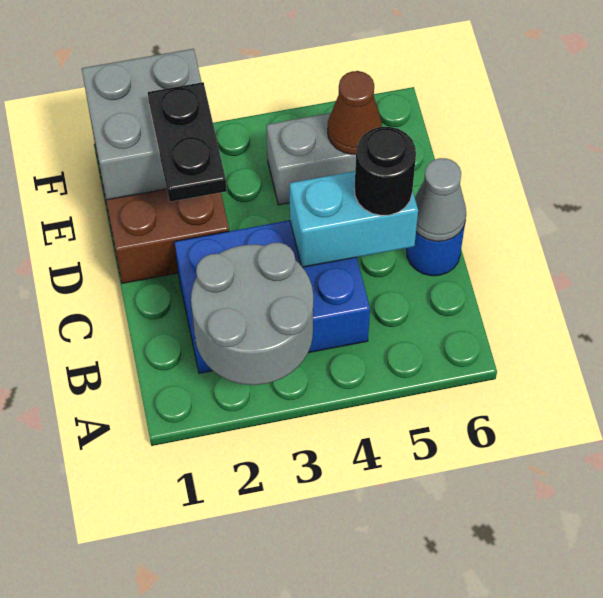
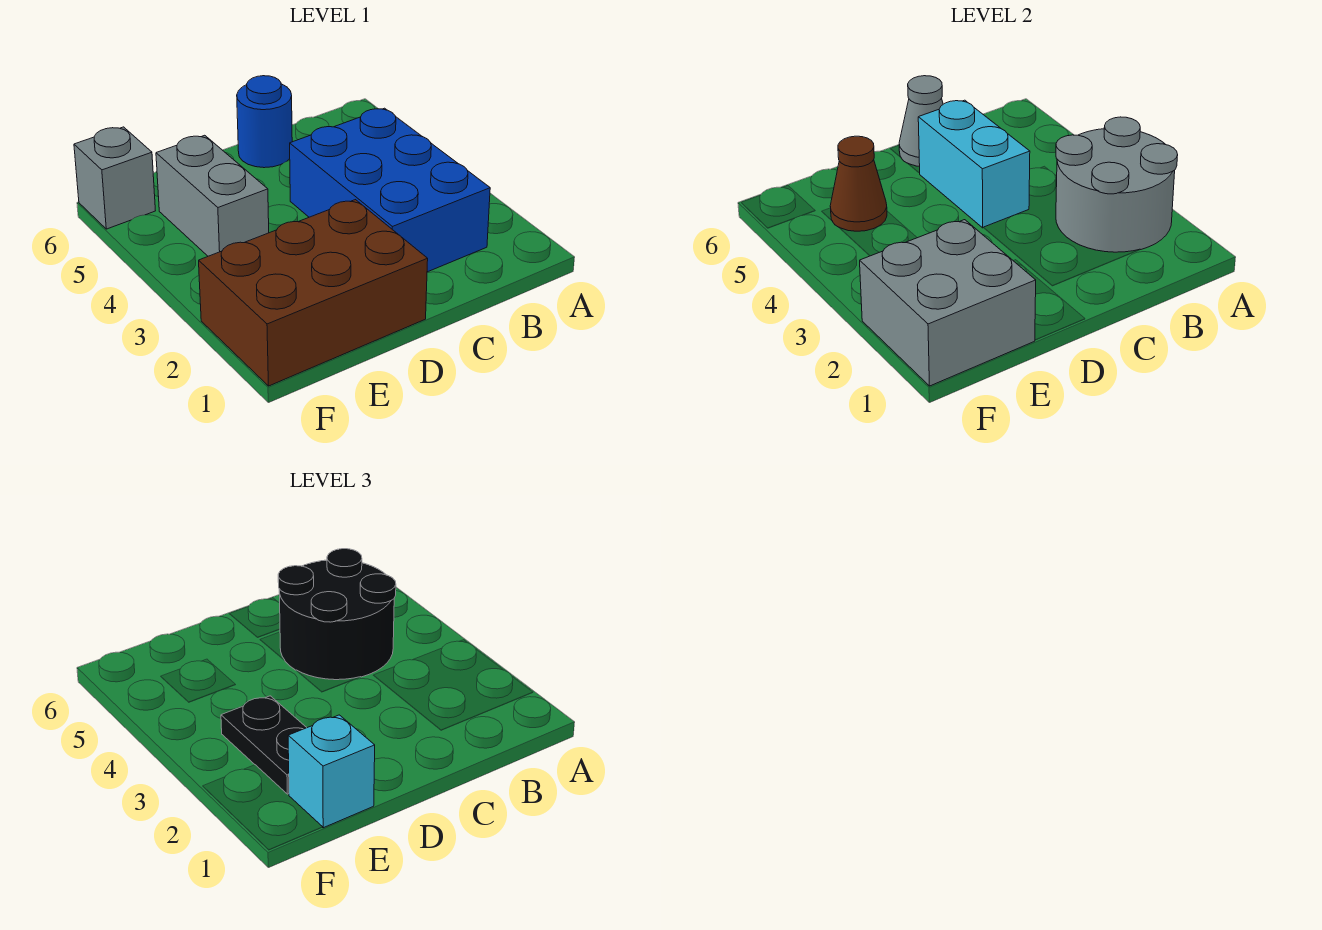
black 1x1 round brick [355,127,416,215] -> black 2x2 round brick [278,549,396,680]
black 1x2 plate [148,82,227,202] -> black 1x2 plate turned to [221,696,307,794]
none -> cyan 1x1 brick [288,715,375,828]
none -> grey 1x1 brick [74,127,155,229]

